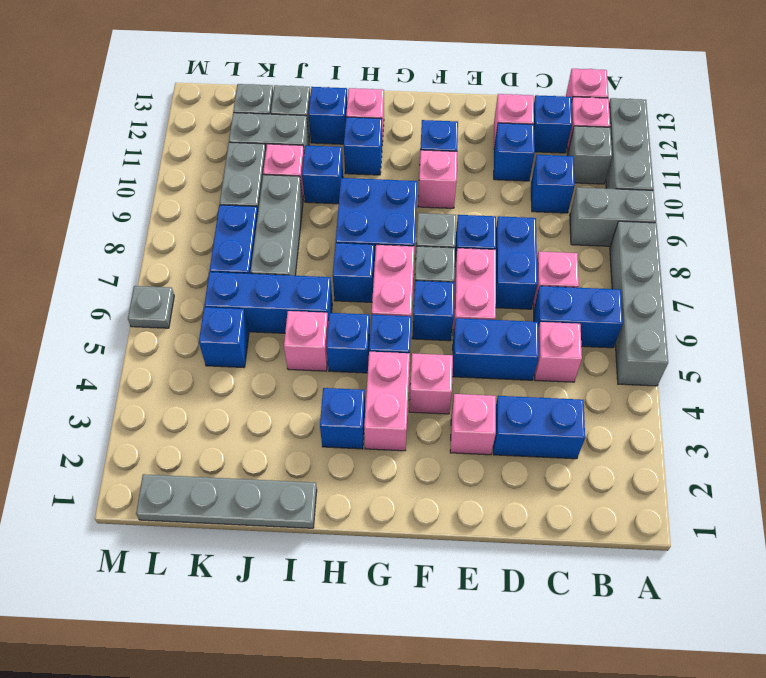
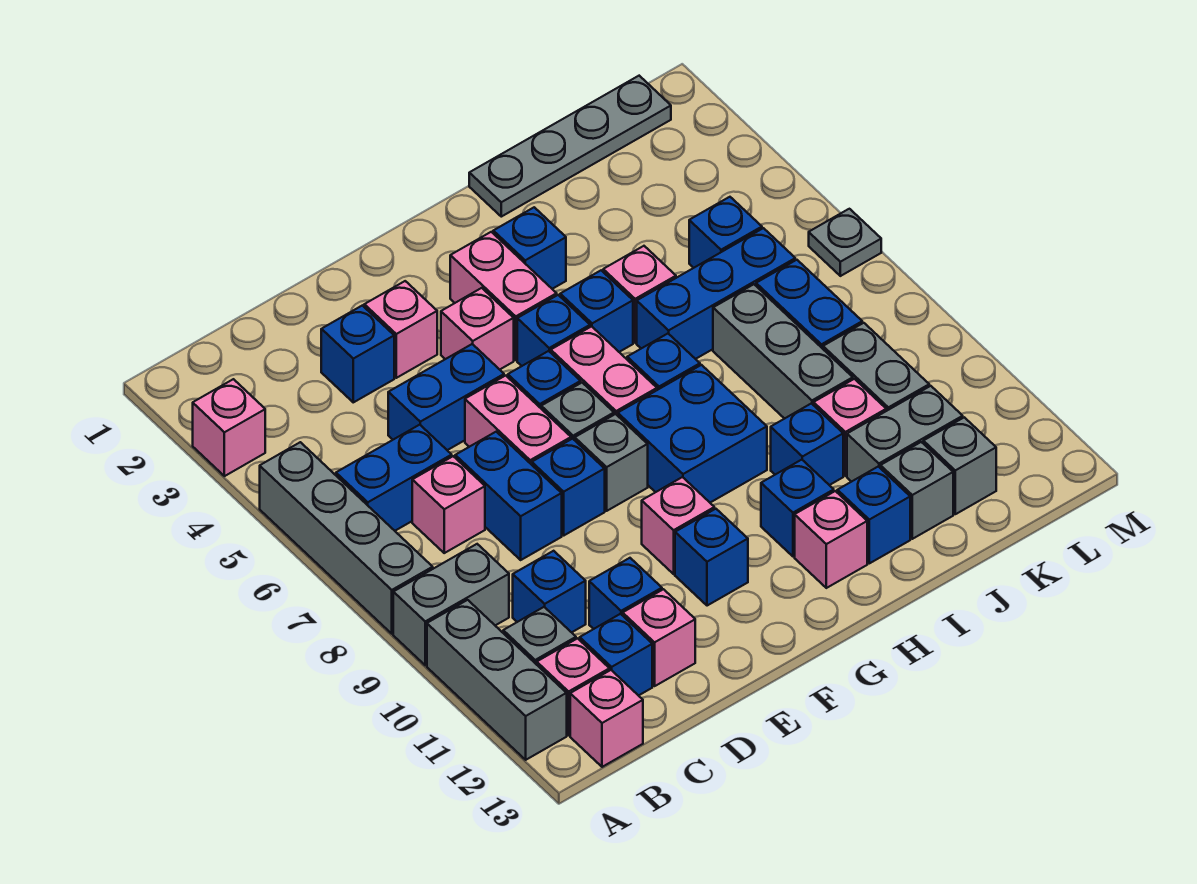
blue 1x2 brick [493,396,585,459] -> blue 1x1 brick [321,305,394,402]
pink 1x1 brick [535,322,582,382] -> pink 1x1 brick moved to [193,379,265,476]

